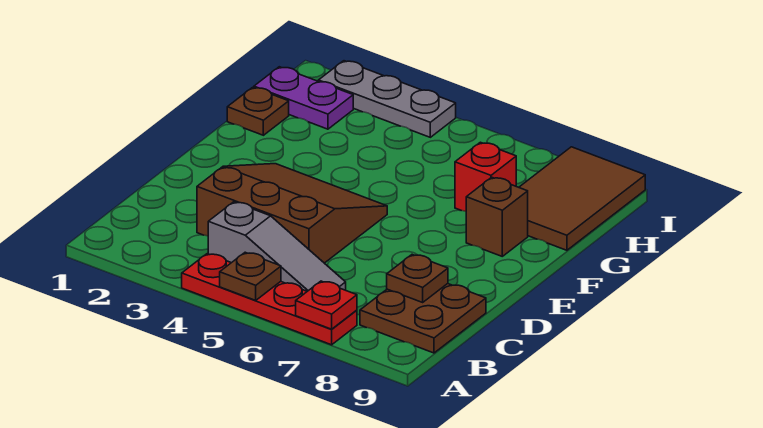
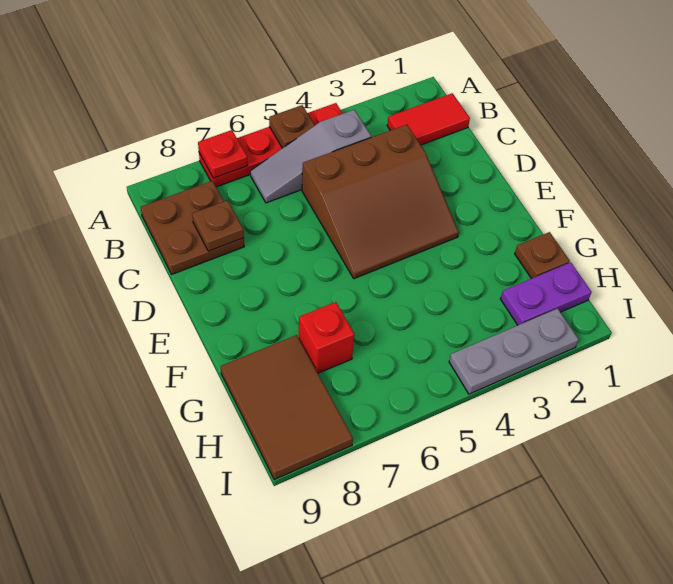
none -> red 1x2 tile [387,93,470,145]
brown 1x1 brick [466,177,528,256] -> none

